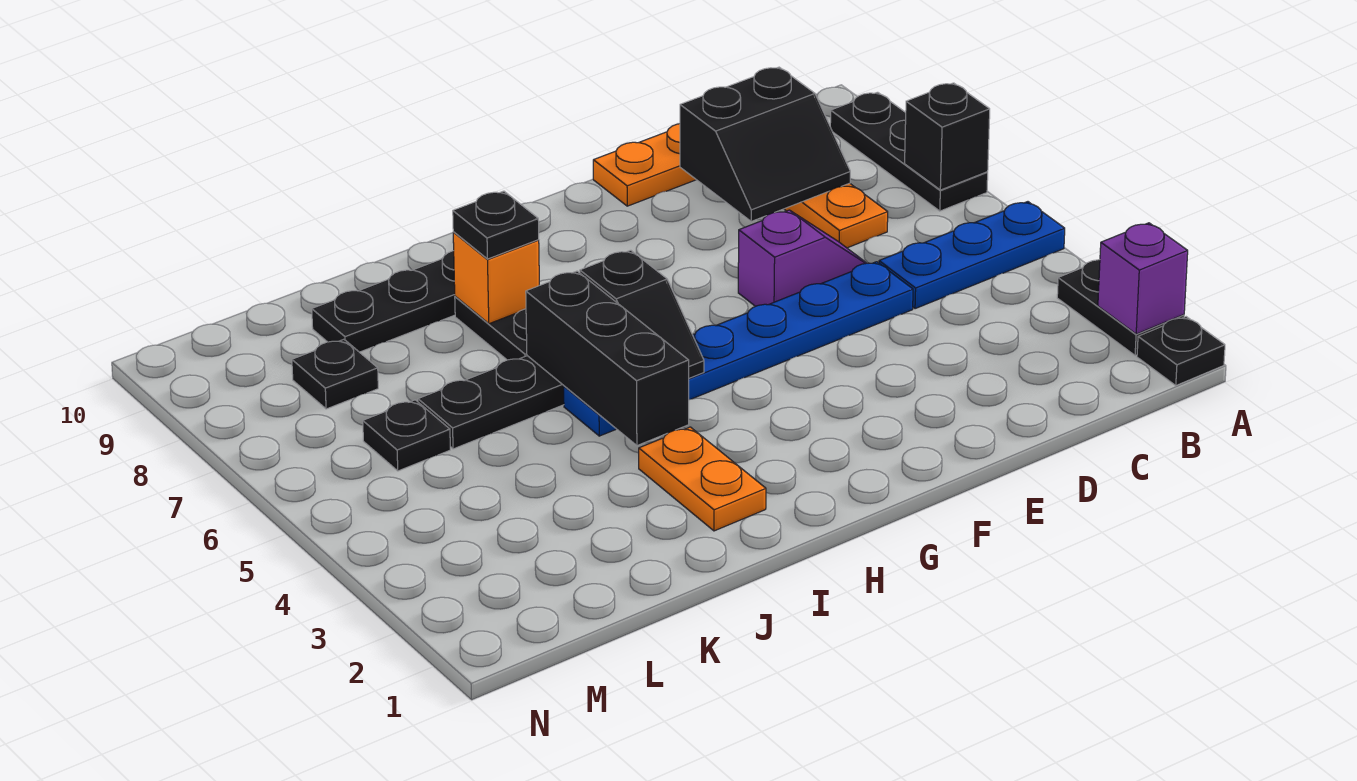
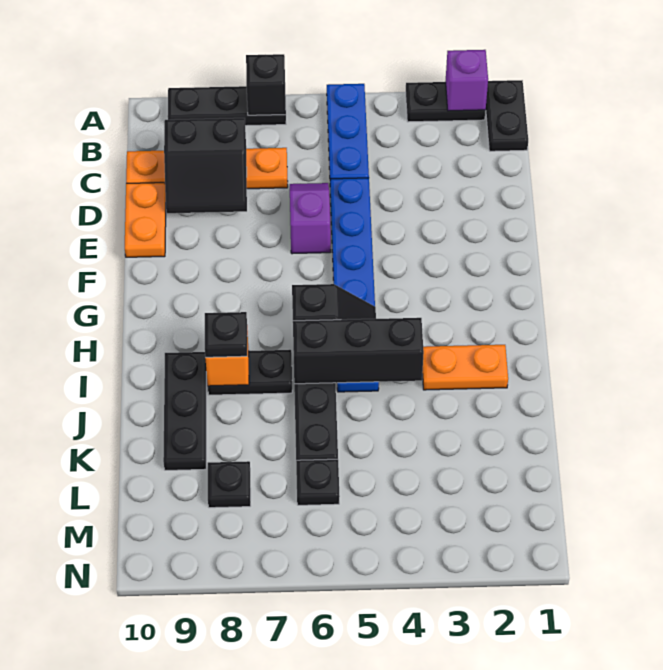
black 1x1 plate [1137,317,1225,385] -> black 1x2 plate [486,80,528,151]
black 2x2 slope [680,67,850,222] -> black 2x2 slope turned to [164,118,247,213]

